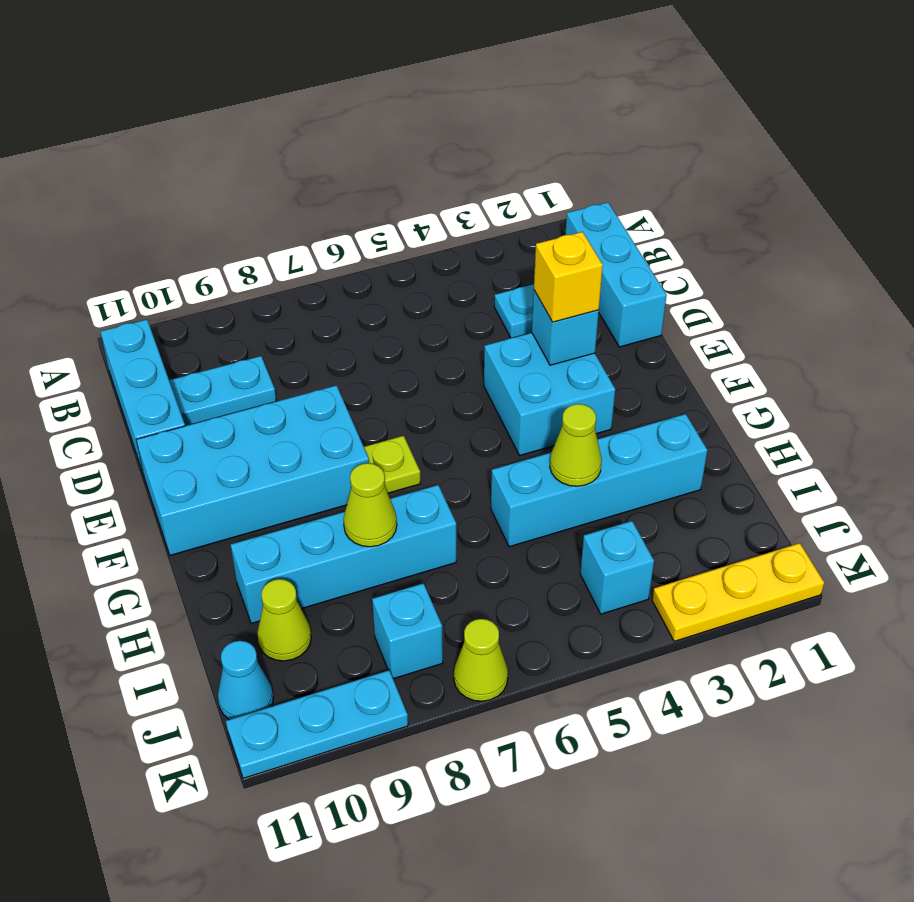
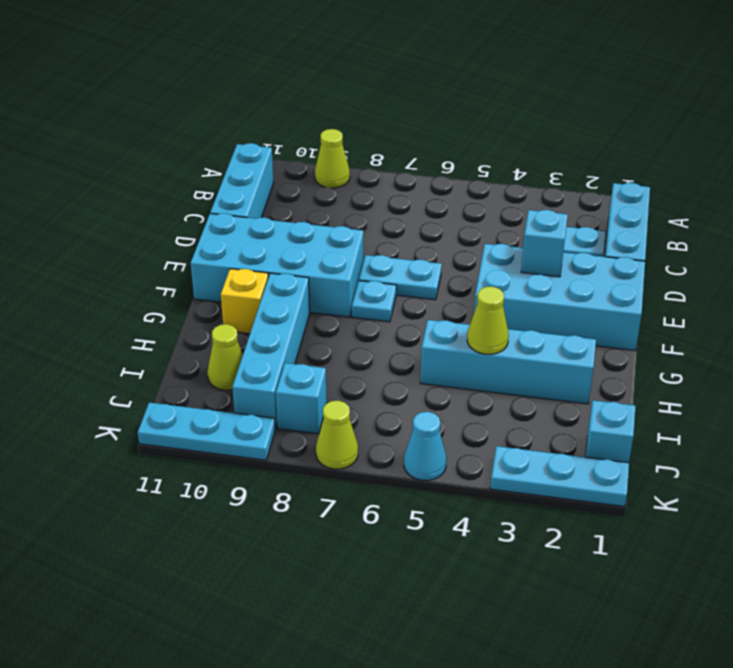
cyan 1x2 plate [169,356,276,426] -> cyan 1x2 plate moved to [359,255,442,300]
cyan 2x2 brick [484,333,615,455] -> cyan 2x4 brick [474,244,645,351]
yellow 1x1 brick [534,232,603,322] -> yellow 1x1 brick moved to [221,269,268,334]
lime 1x1 plate [364,436,420,493] -> cyan 1x1 plate [352,281,396,322]
cyan 1x4 brick [231,485,456,624] -> cyan 1x4 brick turned to [232,273,310,428]
lime 1x1 cone [343,463,397,547] -> lime 1x1 cone moved to [315,129,350,188]
cyan 1x1 brick [580,521,654,614] -> cyan 1x1 brick moved to [586,400,636,463]
cyan 1x1 cone [218,641,274,720] -> cyan 1x1 cone moved to [404,412,446,481]
yellow 1x3 plate [652,543,824,641] -> cyan 1x3 plate [490,446,629,507]

